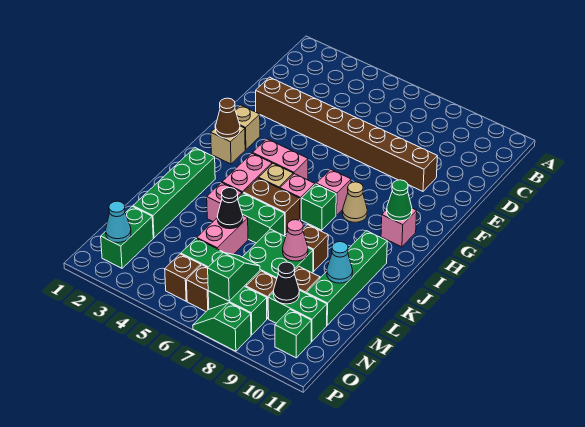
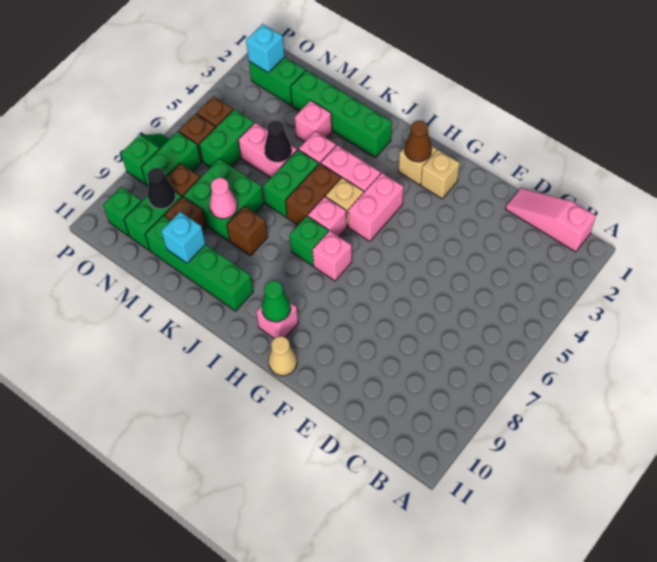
none -> pink 1x3 slope [505,188,596,252]
brown 1x8 brick [256,77,437,191] -> none
tan 1x1 cone [343,182,367,222] -> tan 1x1 cone moved to [268,336,297,376]
none -> pink 1x1 brick [294,100,332,142]
cyan 1x1 cone [327,242,353,283] -> cyan 1x1 brick [161,212,205,263]
green 1x2 slope [208,253,260,301] -> none
cyan 1x1 cone [106,201,131,243] -> cyan 1x1 brick [246,24,284,72]

